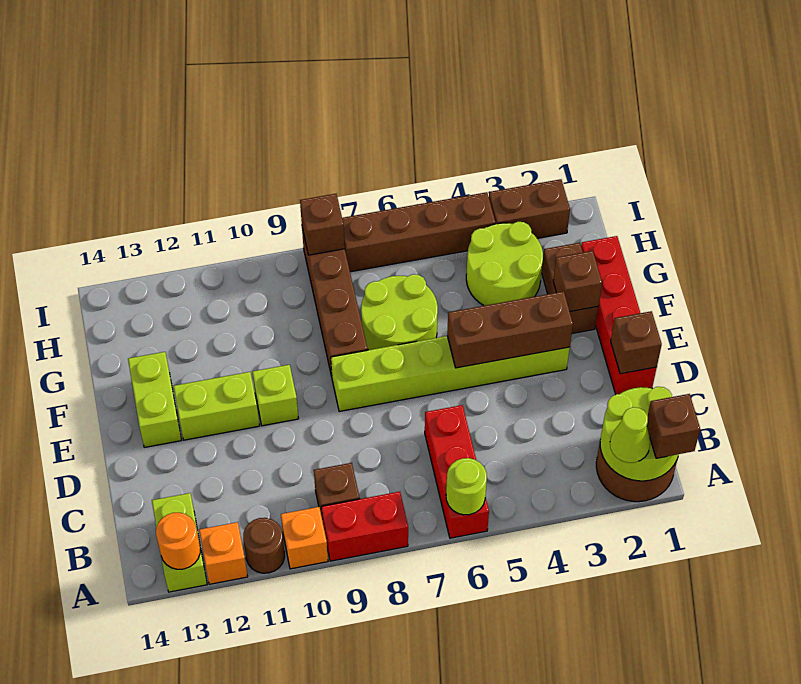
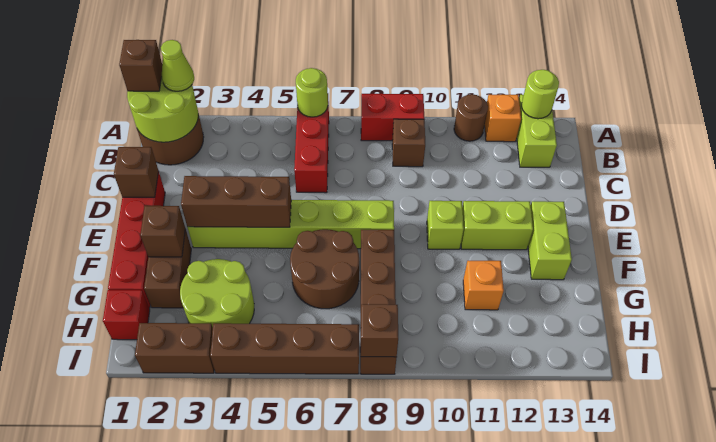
orange 1x1 brick [281,507,328,569] -> orange 1x1 brick moved to [463,261,504,310]
orange 1x1 round brick [156,513,200,569] -> lime 1x1 round brick [522,70,559,119]
lime 2x2 round brick [361,274,438,350] -> brown 2x2 round brick [290,229,359,309]
none -> red 1x1 brick [103,290,150,340]

